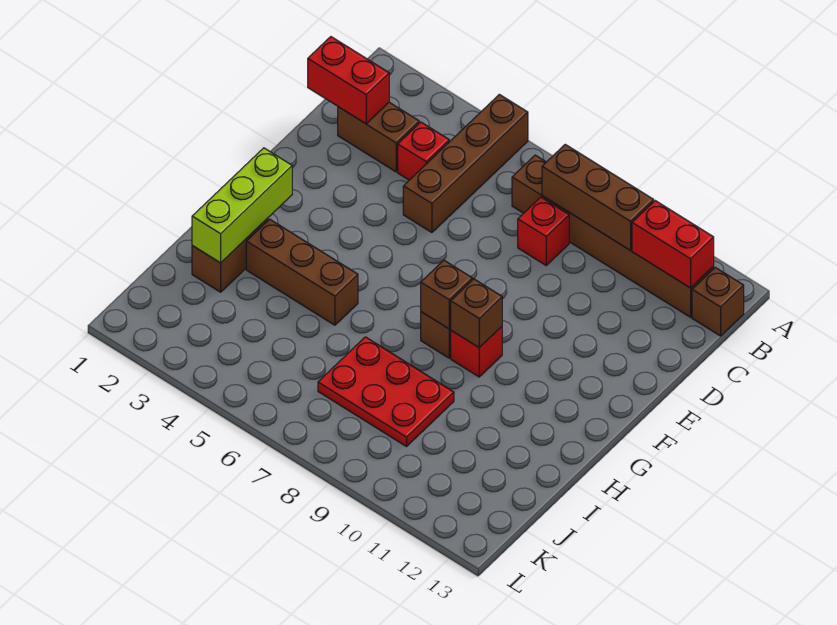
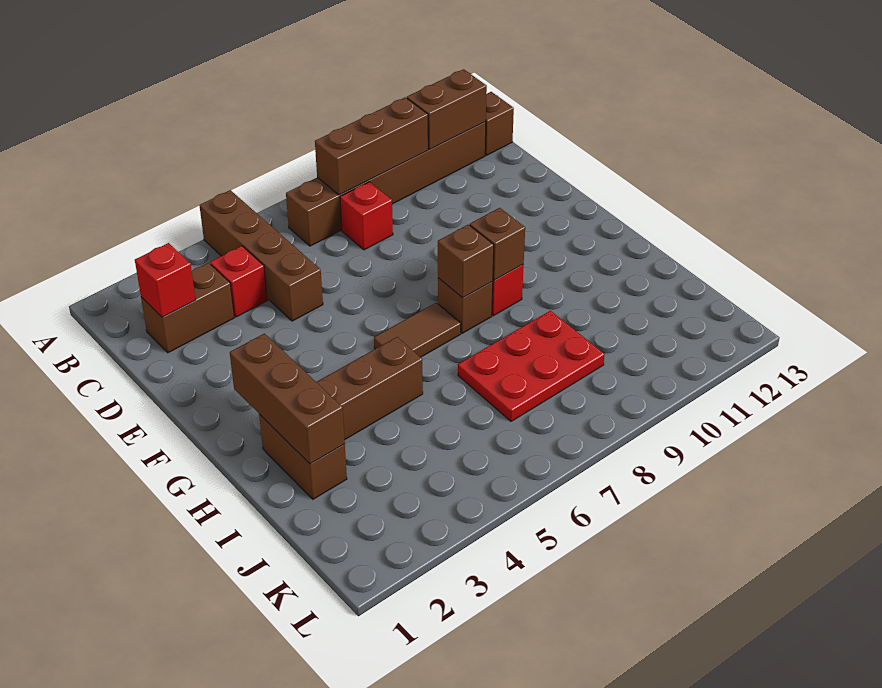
red 1x2 brick [632,201,714,288] -> brown 1x2 brick [407,69,487,149]
red 1x2 brick [308,37,389,124] -> red 1x1 brick [135,243,196,317]
lime 1x3 brick [192,148,292,263] -> brown 1x3 brick [230,334,345,464]
none -> brown 1x2 tile [374,303,461,357]

